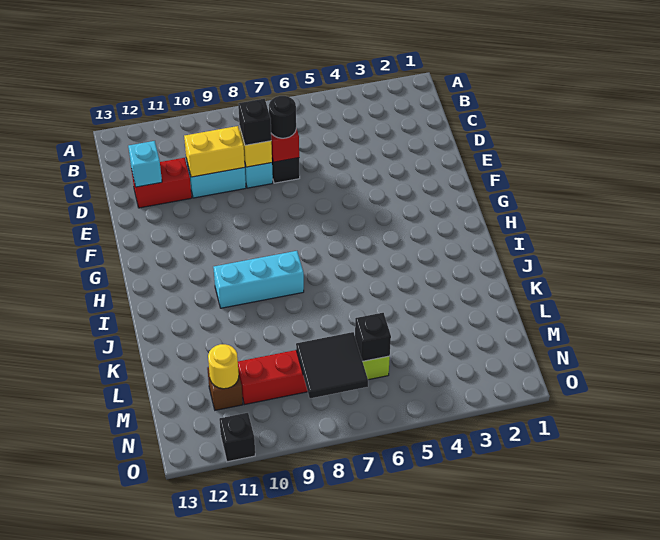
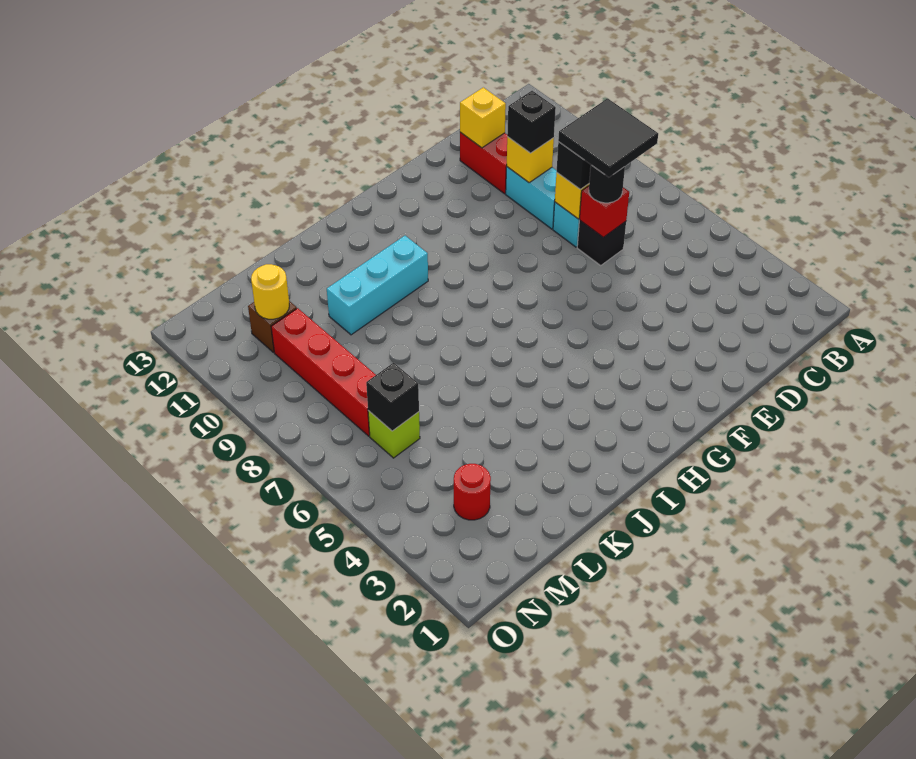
yellow 1x2 brick [184,126,245,177] -> yellow 1x1 brick [507,137,554,182]
cyan 1x1 brick [128,141,162,187] -> yellow 1x1 brick [460,87,506,148]
cyan 1x3 brick [213,251,304,308] -> cyan 1x3 brick turned to [327,236,428,335]
none -> red 1x1 round brick [454,464,491,520]
black 2x2 tile [296,332,368,398] -> black 2x2 tile moved to [558,99,658,177]
black 1x1 brick [219,413,255,462] -> black 1x1 brick moved to [507,91,556,153]

